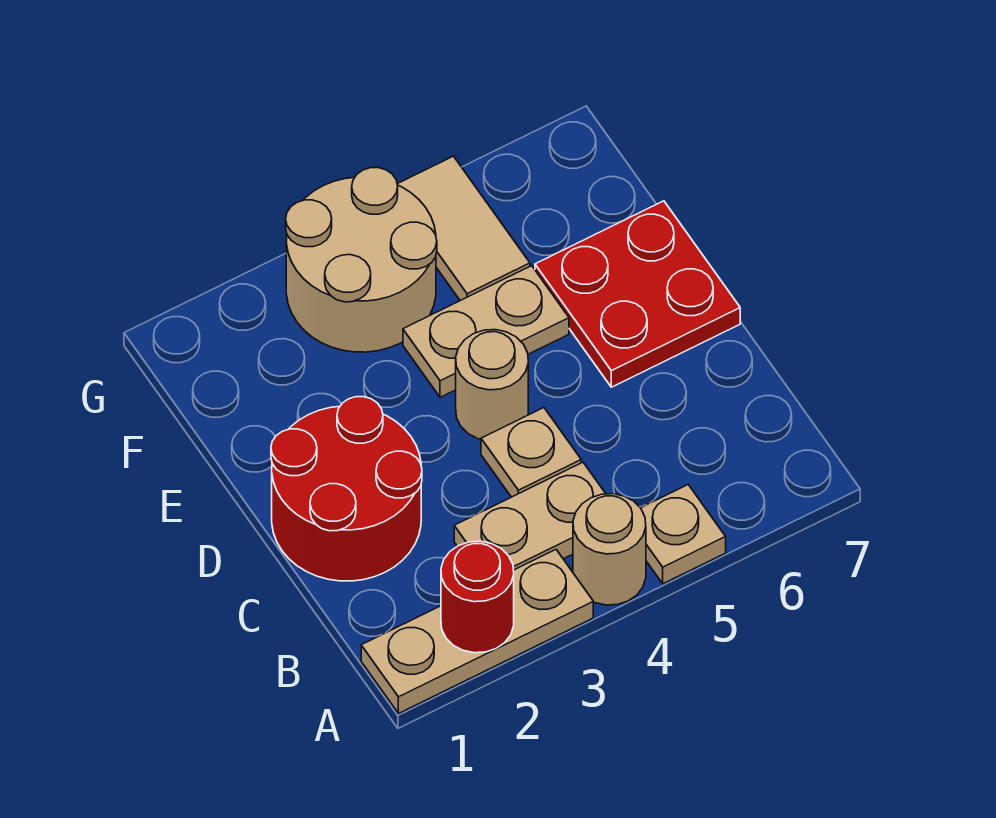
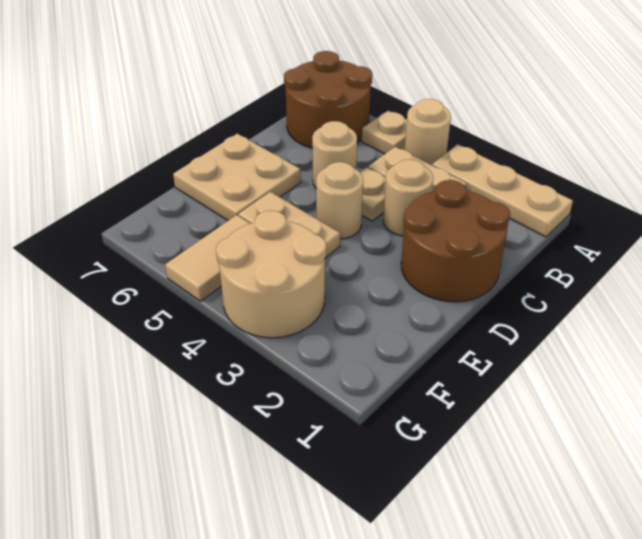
red 1x1 round brick [441,541,514,653] -> none
none -> brown 2x2 round brick [284,51,372,148]
red 2x2 round brick [271,397,422,581] -> brown 2x2 round brick [401,180,510,302]
none -> tan 1x1 round brick [383,159,433,236]
none -> tan 1x1 round brick [312,121,357,188]
red 2x2 plate [535,201,740,387] -> tan 2x2 plate [173,134,301,221]

